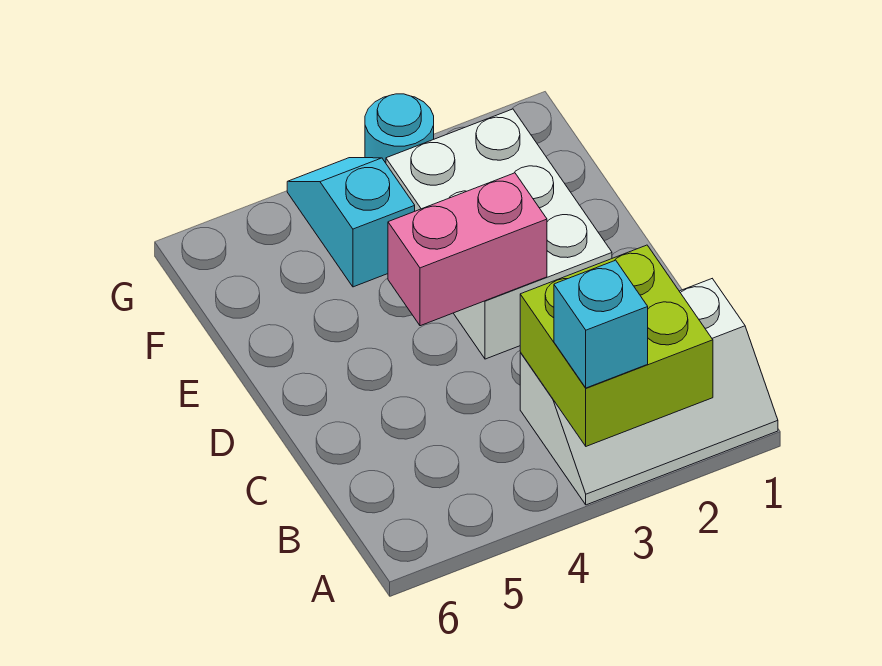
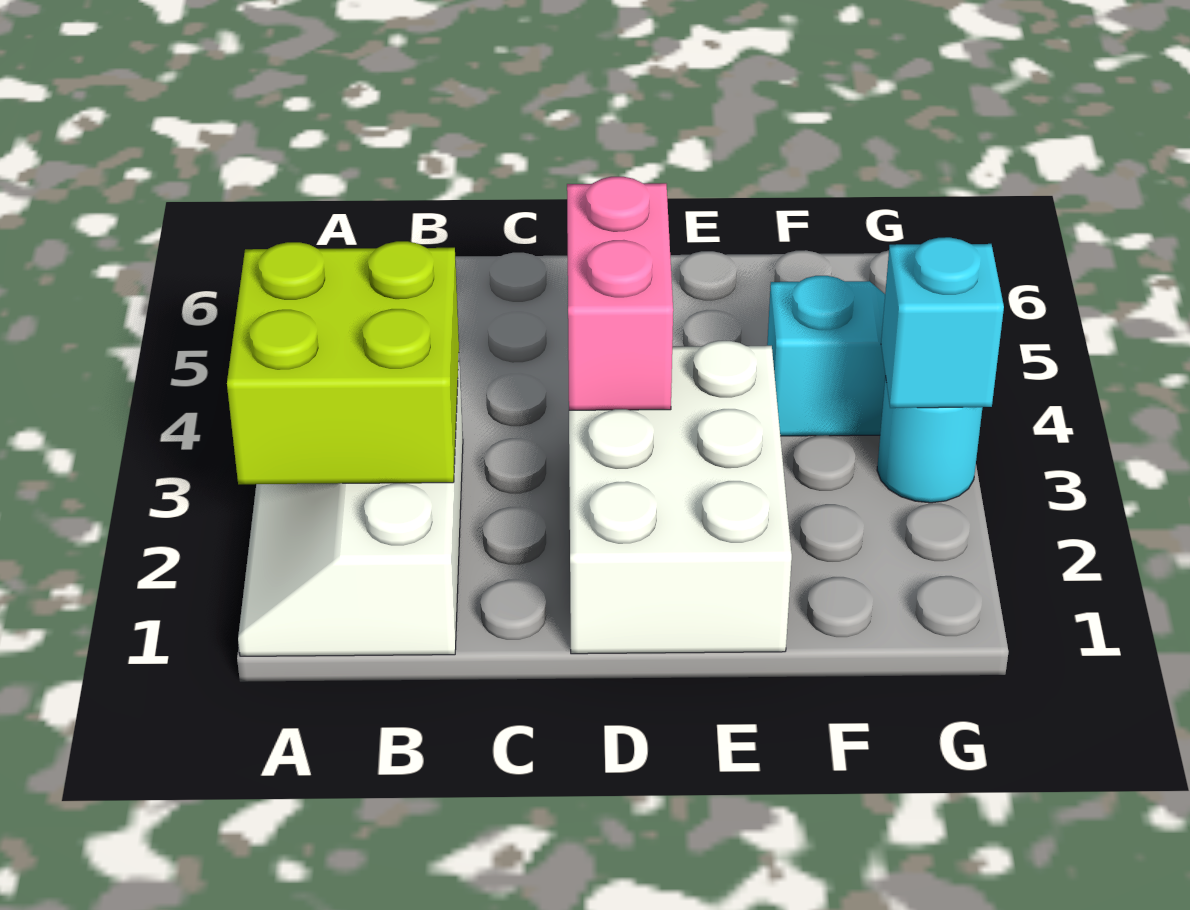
cyan 1x1 brick [554,260,648,388] -> cyan 1x1 brick moved to [881,237,1004,408]
white 2x3 brick [386,109,612,359] -> white 2x3 brick turned to [569,341,792,654]

